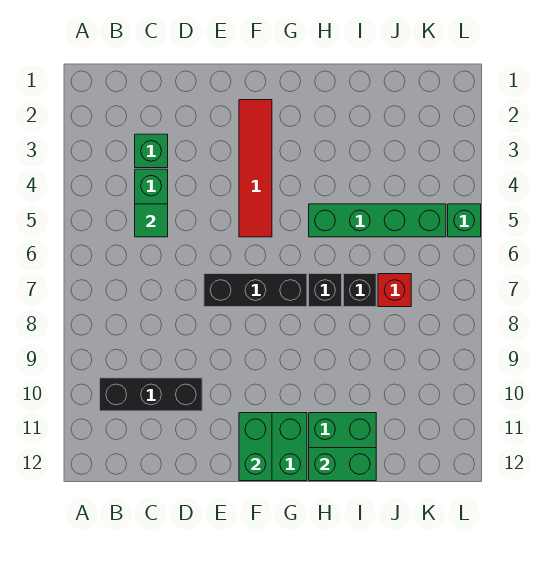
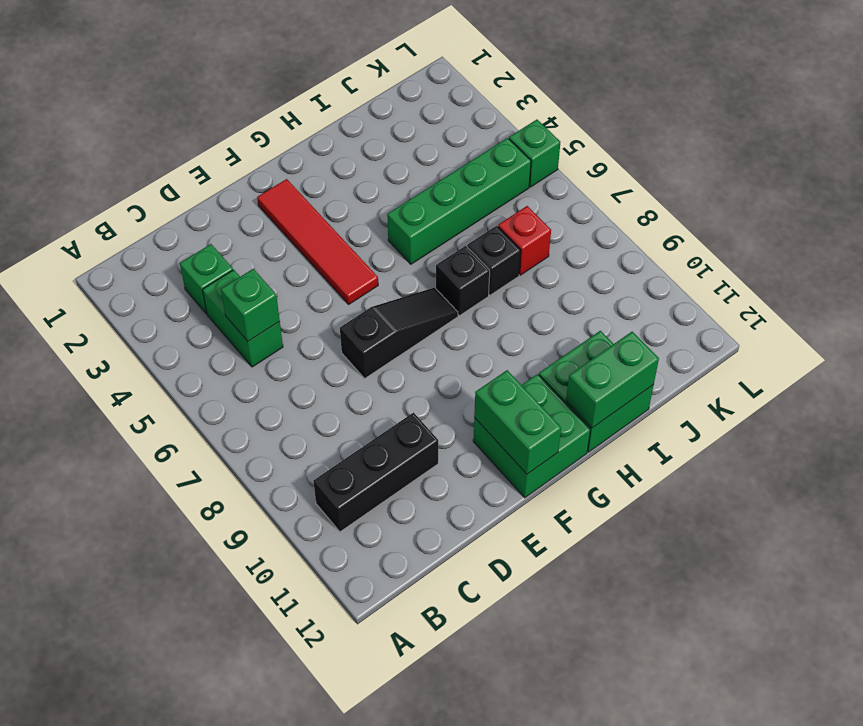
green 1x1 tile [135,204,168,237] -> green 1x1 brick [221,269,280,341]
black 1x3 brick [204,274,307,307] -> black 1x3 slope [340,288,458,378]

